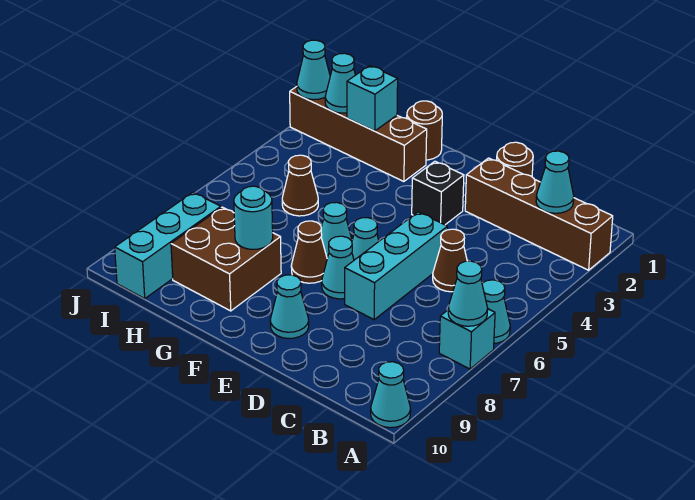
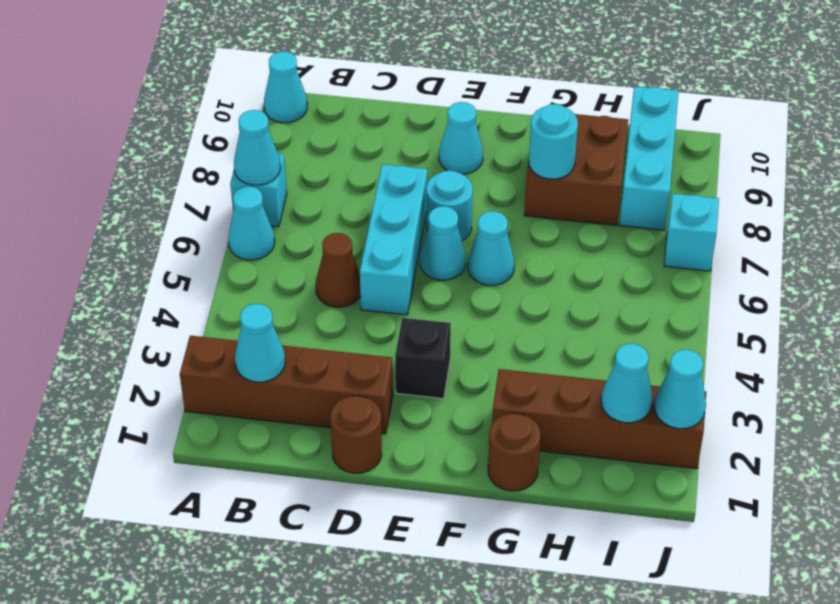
cyan 1x1 cone [322,236,354,299] -> cyan 1x1 round brick [426,171,473,241]
brown 1x1 cone [291,221,327,283] -> none
cyan 1x1 brick [347,66,398,131] -> cyan 1x1 brick moved to [664,194,719,271]
brown 1x1 cone [282,155,318,216] -> none

